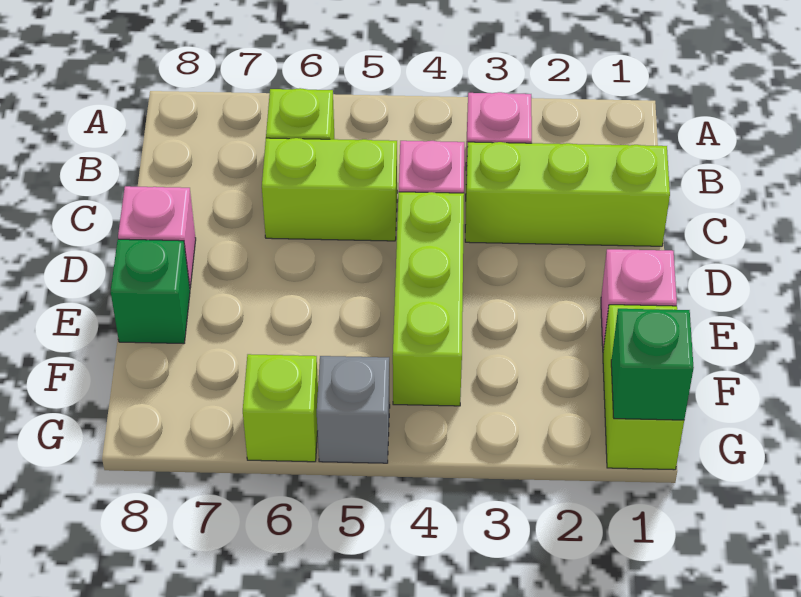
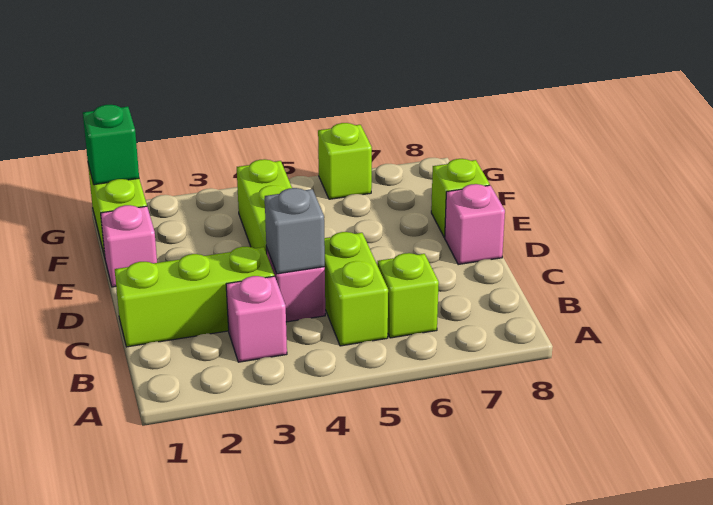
lime 1x2 brick [262,138,397,241] -> lime 1x2 brick turned to [324,232,388,346]
green 1x1 brick [111,239,190,344] -> lime 1x1 brick [431,159,490,237]
grey 1x1 brick [317,356,390,463] -> grey 1x1 brick moved to [265,188,325,274]

